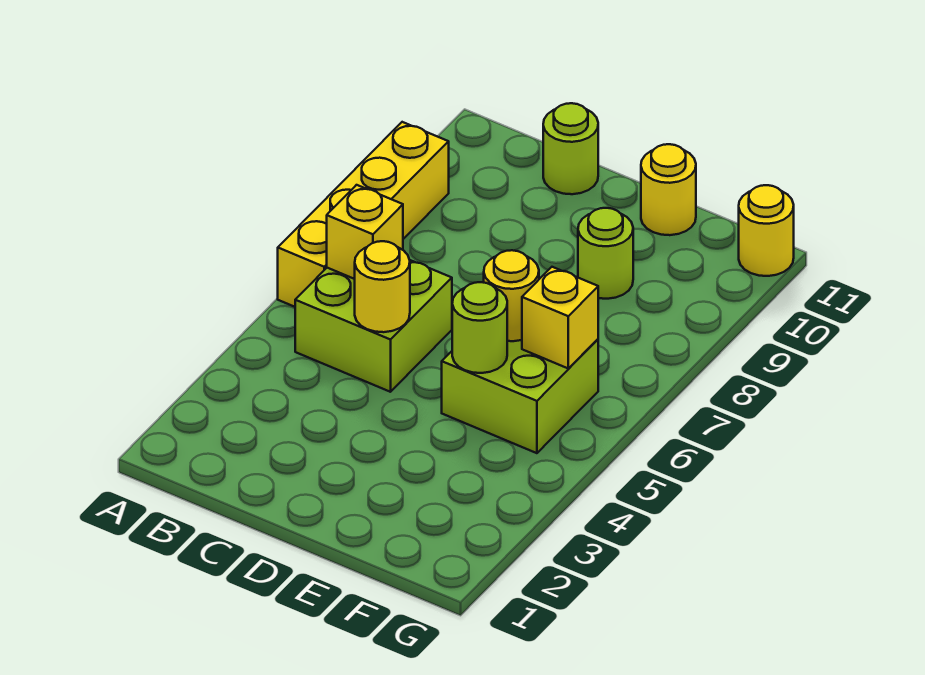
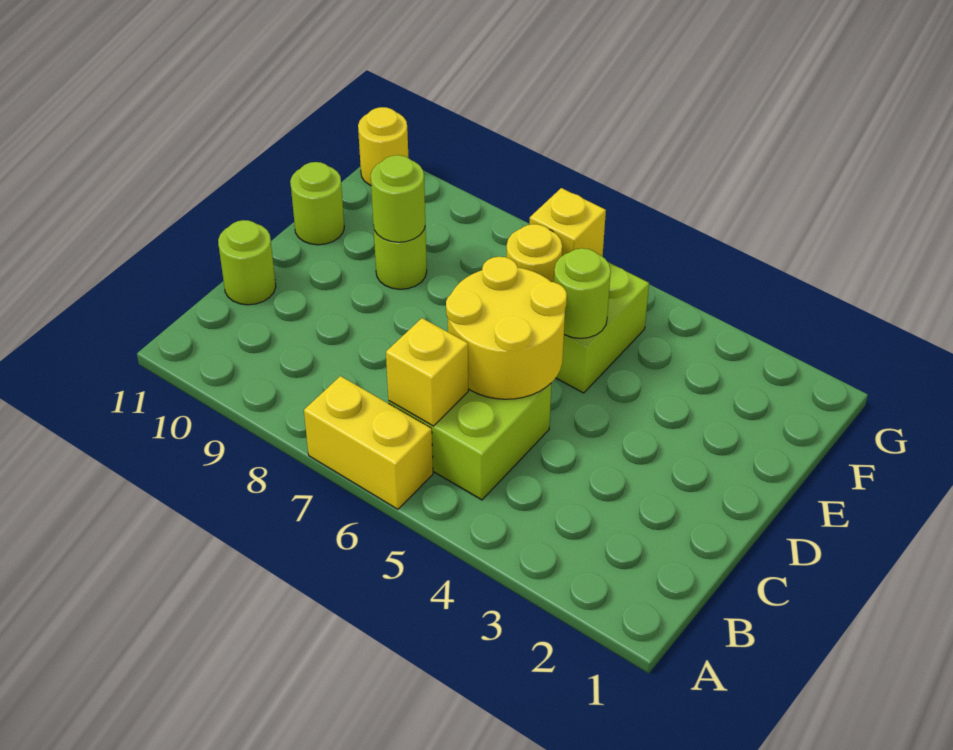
yellow 1x4 brick [278,122,449,307] -> yellow 1x2 brick [304,376,433,509]
yellow 1x1 round brick [355,241,410,332] -> yellow 2x2 round brick [446,257,567,399]
none -> lime 1x1 round brick [371,155,425,242]
yellow 1x1 round brick [641,144,696,235] -> lime 1x1 round brick [290,162,344,245]

